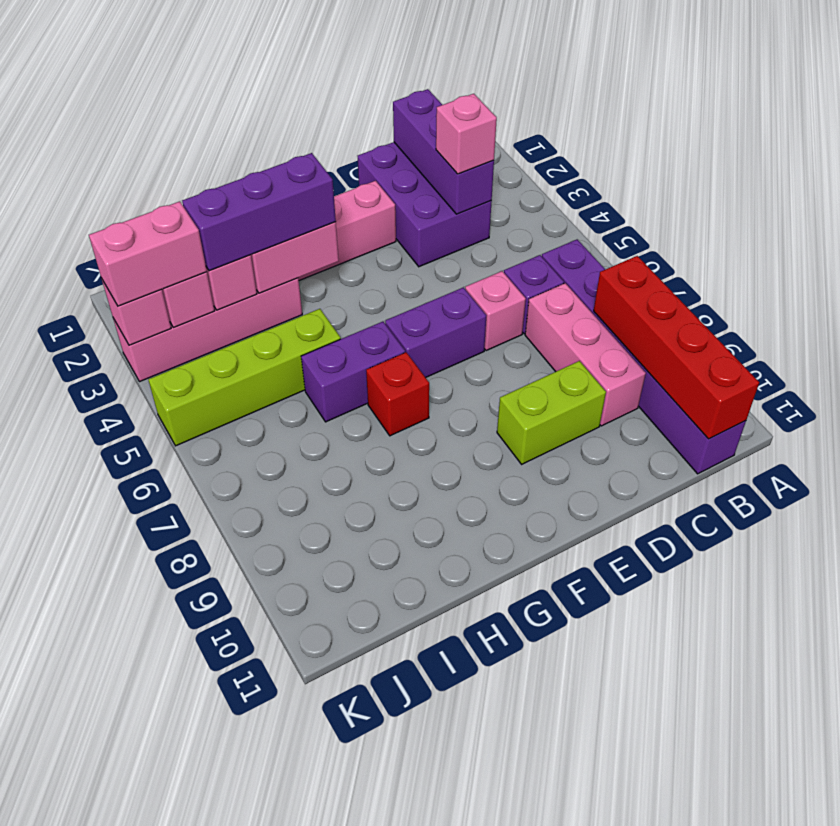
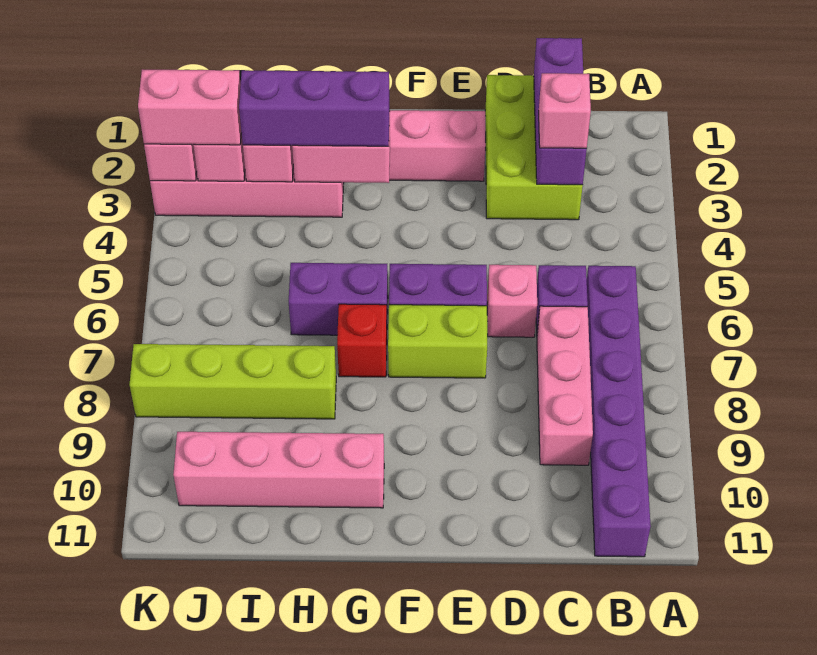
red 1x4 brick [594,256,759,439] -> none
purple 2x3 brick [358,142,492,267] -> lime 2x3 brick [485,75,583,220]
lime 1x2 brick [497,361,606,464] -> lime 1x2 brick moved to [388,305,487,378]
none -> pink 1x4 brick [173,432,384,508]
lime 1x4 brick [148,309,341,446] -> lime 1x4 brick moved to [130,344,336,419]

